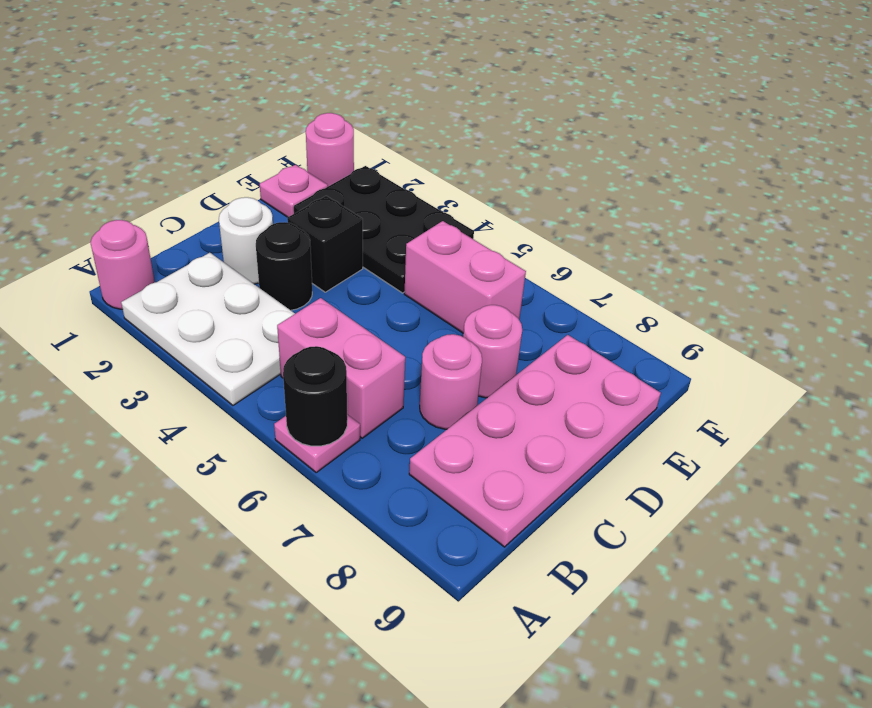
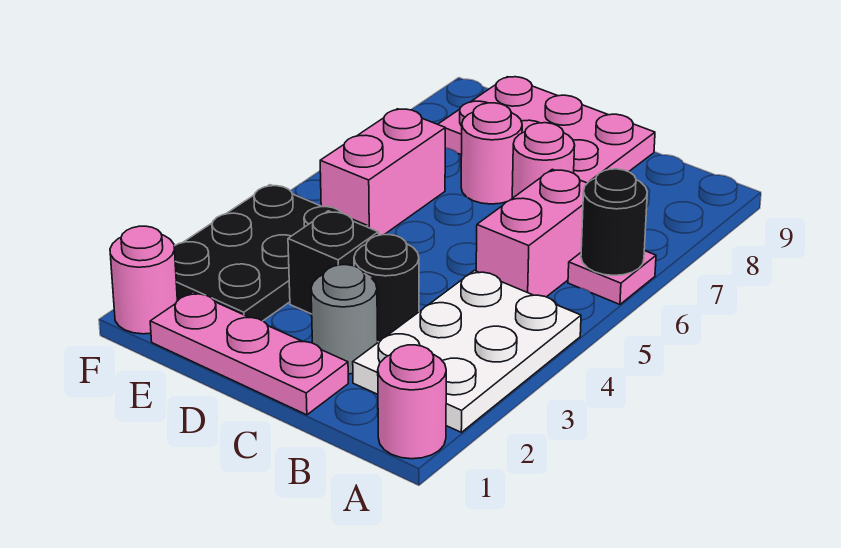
pink 2x4 plate [409,335,661,547] -> pink 2x3 plate [438,77,655,183]
white 1x1 round brick [219,197,273,284] -> grey 1x1 round brick [311,265,378,374]
pink 1x1 plate [260,165,328,217] -> pink 1x3 plate [150,292,348,415]

